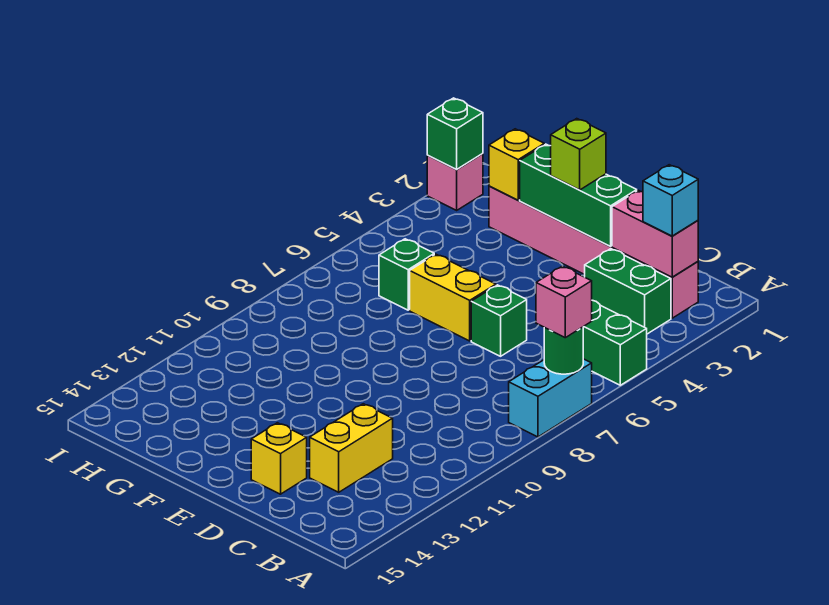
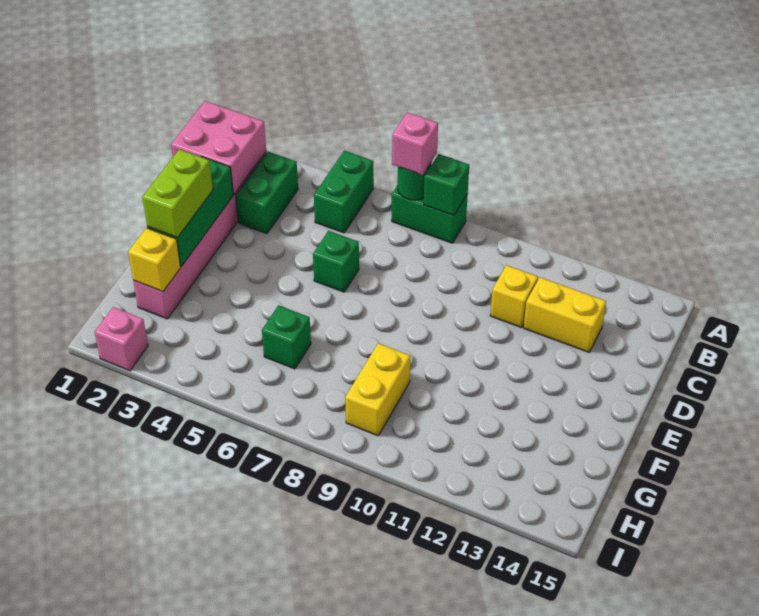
cyan 1x2 brick [509,359,592,437] -> green 1x2 brick [392,185,468,243]
pink 1x2 brick [612,190,698,277] -> pink 2x2 brick [171,101,266,194]
cyan 1x1 brick [643,165,698,236] -> none
yellow 1x1 brick [251,423,307,494] -> yellow 1x1 brick moved to [490,265,538,328]
lime 1x1 brick [551,119,606,190] -> lime 1x2 brick [142,149,213,238]
yellow 1x2 brick [410,254,496,341] -> yellow 1x2 brick moved to [345,343,410,436]
green 1x1 brick [427,98,483,170] -> green 1x1 brick moved to [424,154,469,215]

